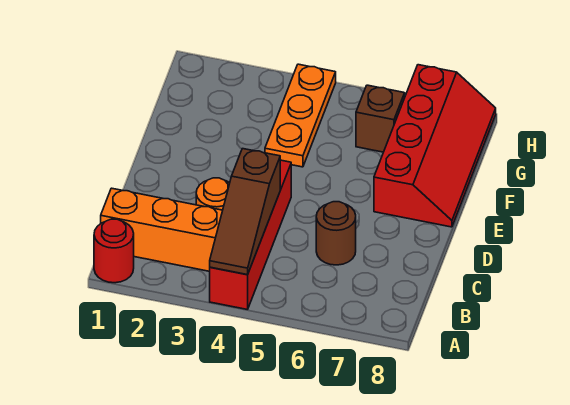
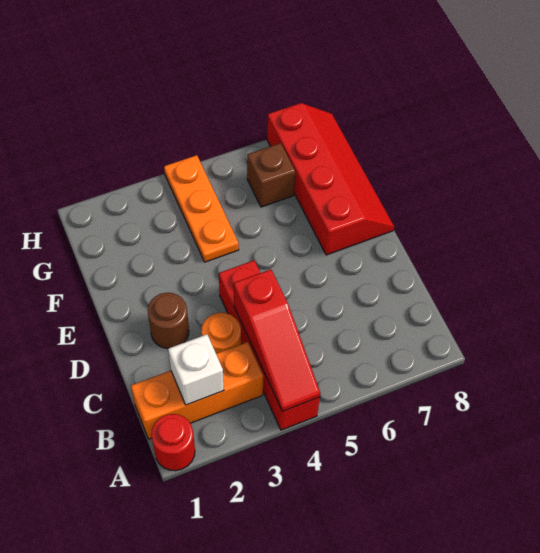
brown 1x3 slope [210,149,280,275] -> red 1x3 slope [234,269,320,411]
none -> white 1x1 brick [168,334,224,405]
brown 1x1 round brick [316,202,356,265] -> brown 1x1 round brick moved to [148,293,189,349]

